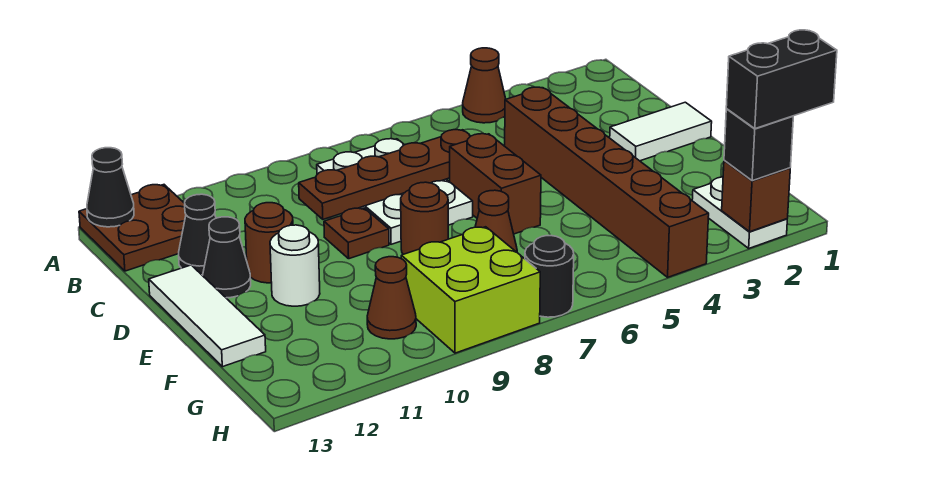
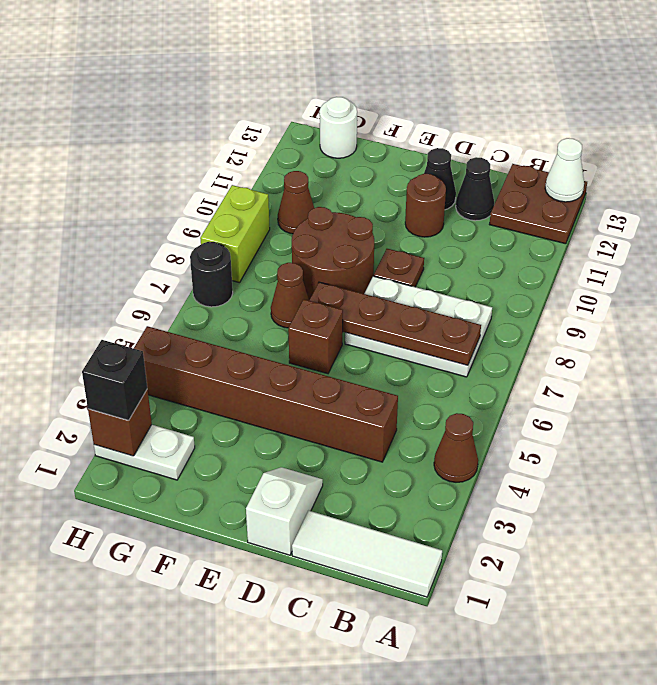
black 1x1 cone [87,148,134,227] -> white 1x1 cone [545,138,584,202]
brown 1x4 plate [299,130,470,219] -> brown 1x4 plate turned to [309,282,481,365]
white 1x2 tile [610,102,712,161] -> white 1x2 slope [246,467,323,555]
brown 1x2 brick [450,134,541,234] -> brown 1x1 brick [288,299,343,374]
white 1x3 tile [149,265,266,367] -> white 1x3 tile moved to [292,511,442,597]
brown 1x1 round brick [401,182,448,254] -> brown 2x2 round brick [292,207,374,300]
white 1x1 round brick [270,225,320,306] -> white 1x1 round brick moved to [320,97,357,158]
lime 2x2 brick [401,227,540,353] -> lime 1x2 brick [200,185,270,283]
black 1x2 brick [726,30,837,129] -> none

